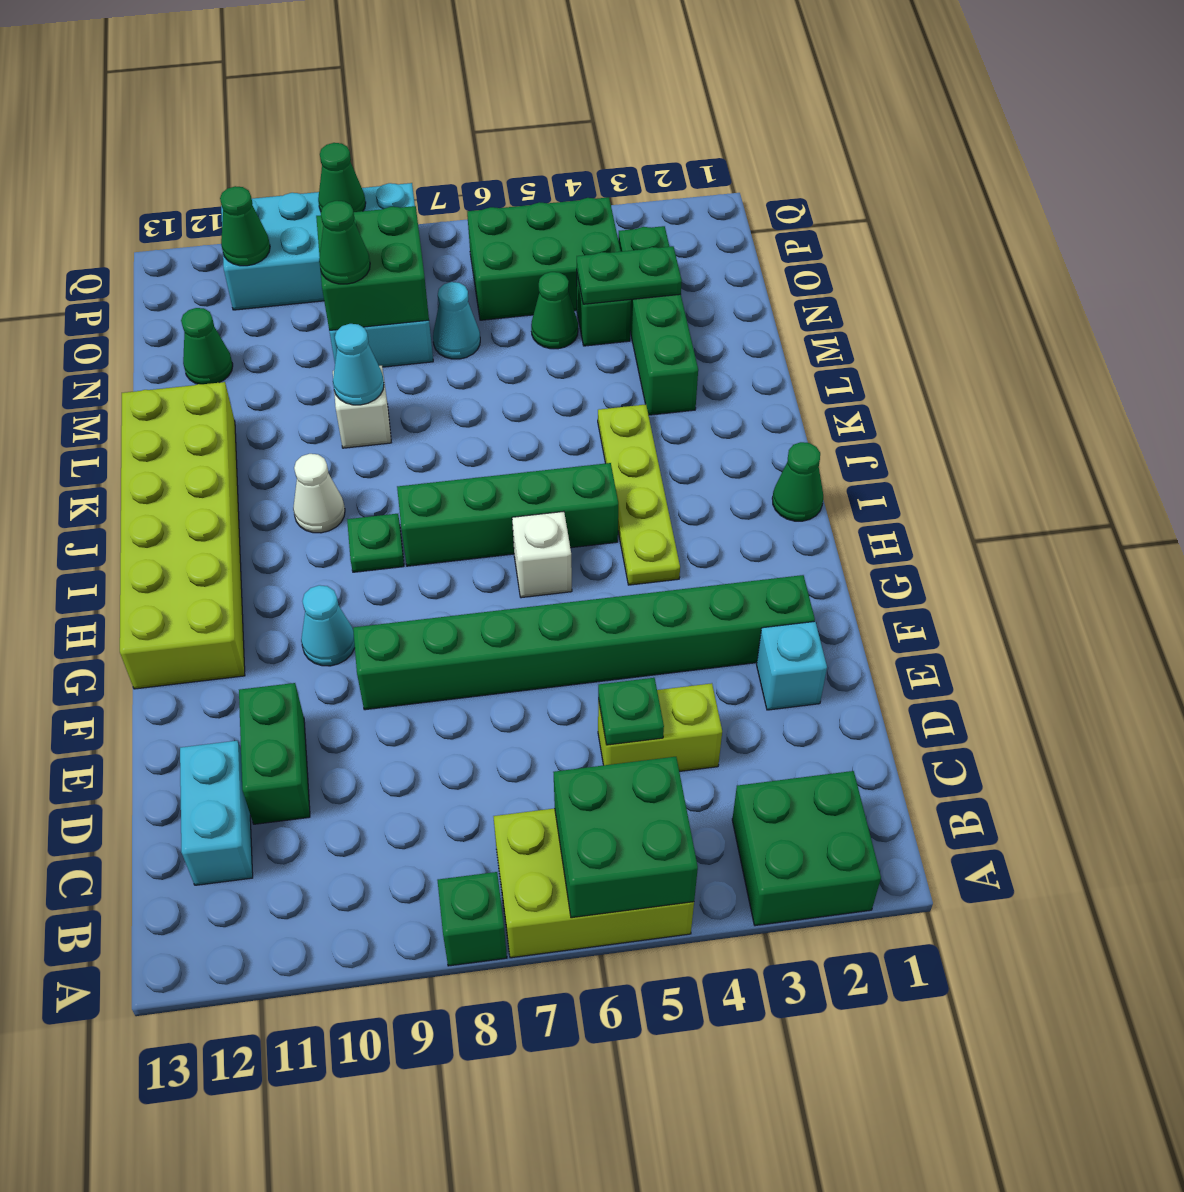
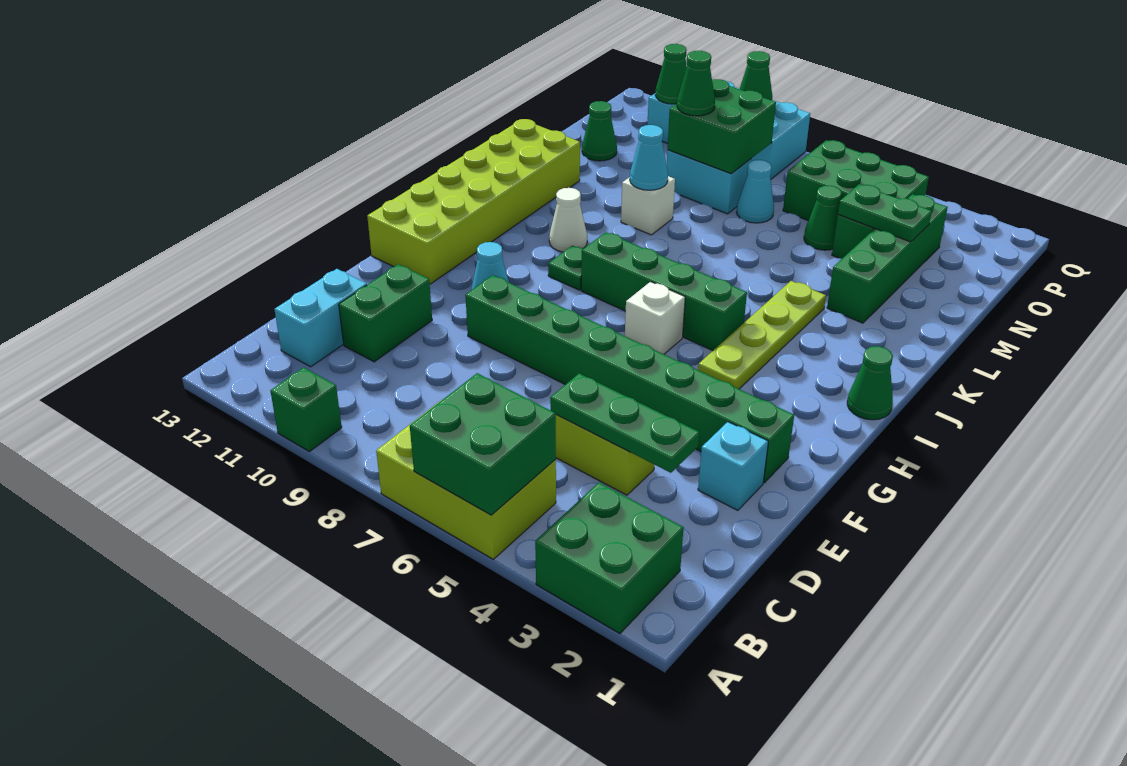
green 1x1 brick [437,872,507,966] -> green 1x1 brick moved to [270,367,342,452]
green 1x1 plate [598,678,664,745] -> green 1x3 plate [550,373,699,473]

